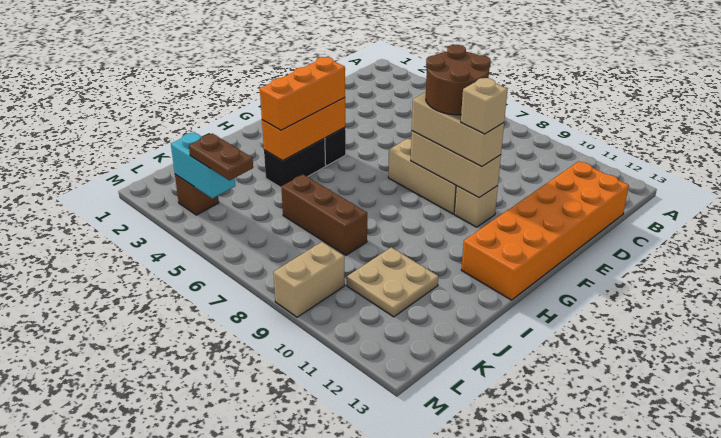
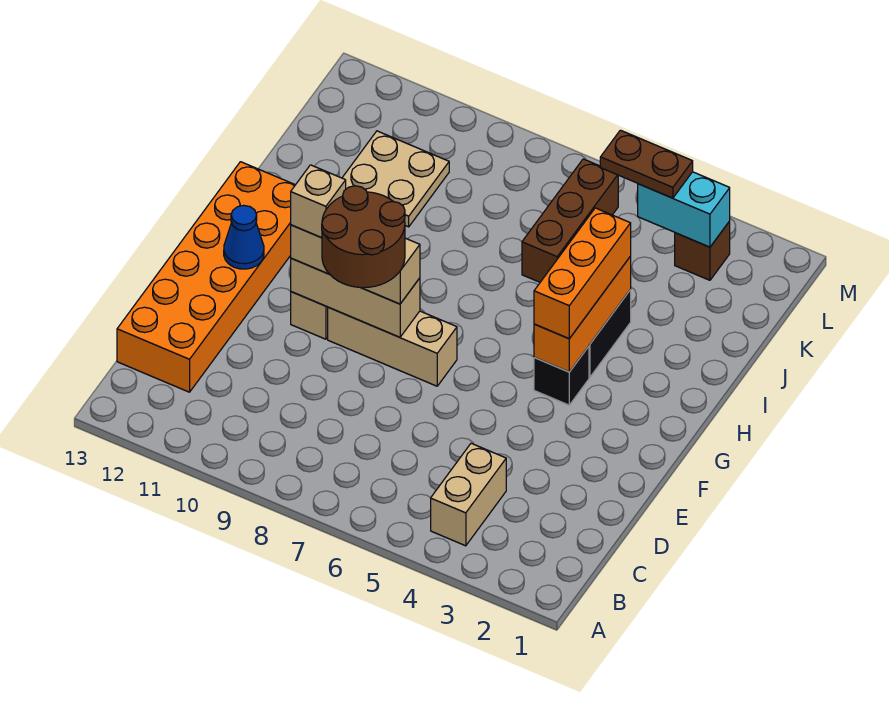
none -> blue 1x1 cone [224,205,264,269]
brown 1x3 brick [281,175,367,255] -> brown 1x3 brick turned to [522,159,618,282]
tan 1x2 brick [273,242,345,317] -> tan 1x2 brick moved to [431,443,506,546]

